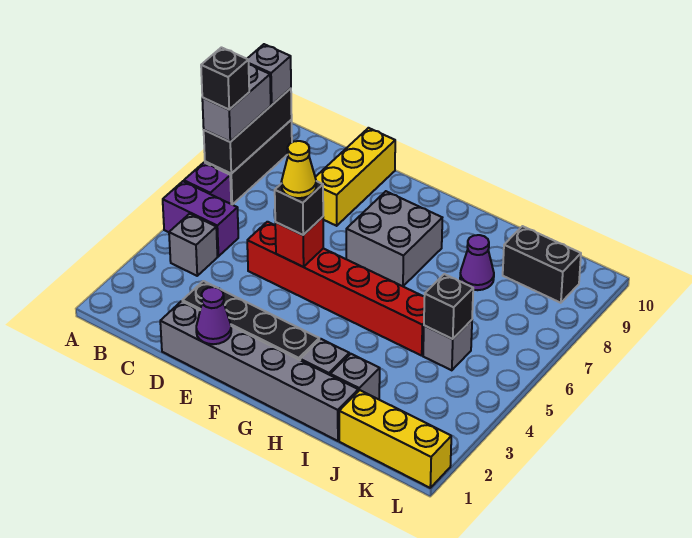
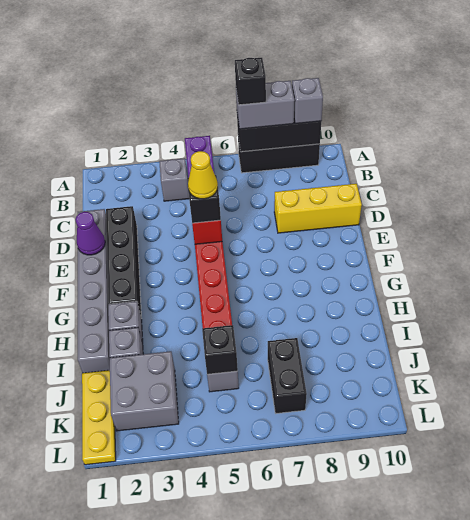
purple 1x1 brick [184,163,231,204] -> none
grey 2x2 brick [346,191,442,286] -> grey 2x2 brick moved to [110,351,179,431]
purple 1x1 cone [460,235,494,290] -> none
yellow 1x3 brick [339,390,451,488] -> yellow 1x3 plate [82,370,116,465]
black 1x2 brick [503,226,581,303] -> black 1x2 brick moved to [268,338,307,413]

